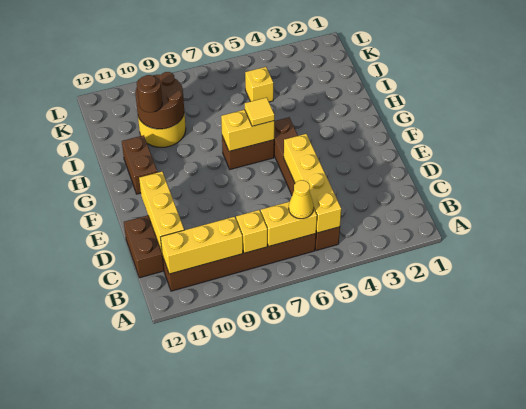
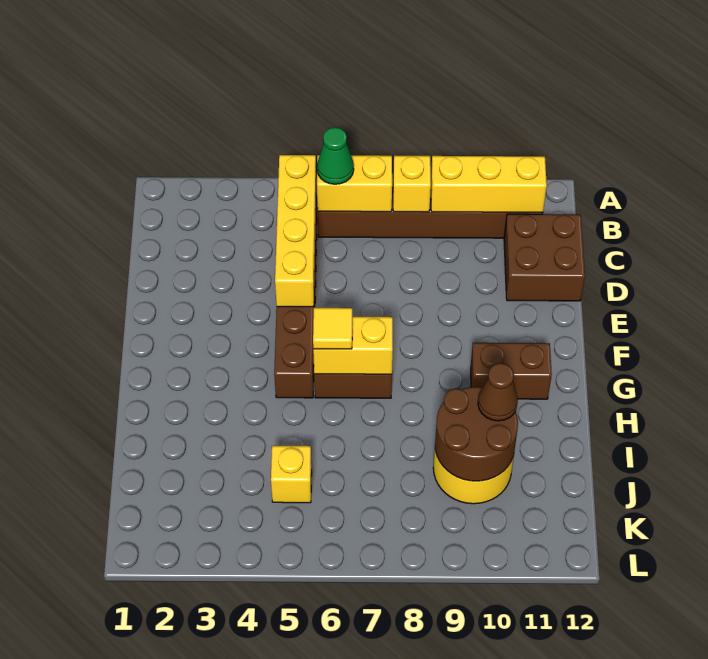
yellow 1x1 cone [289,180,314,219] -> green 1x1 cone [317,127,354,184]
yellow 1x3 brick [139,172,184,252] -> none
brown 1x2 brick [122,135,157,194] -> brown 1x2 brick turned to [471,343,552,399]
brown 1x1 round brick [137,75,162,112] -> brown 1x1 cone [478,363,518,421]

